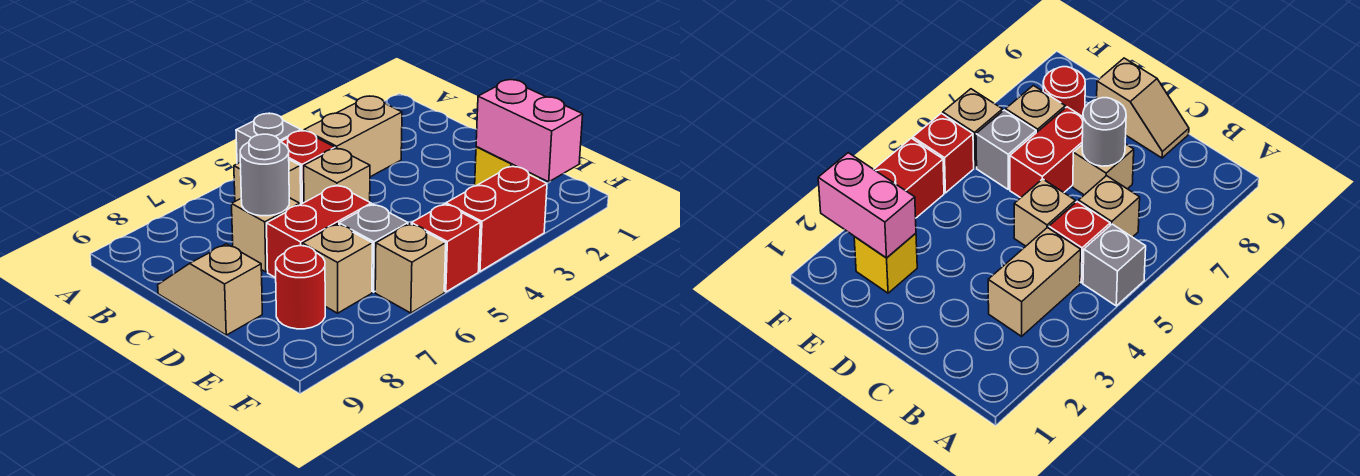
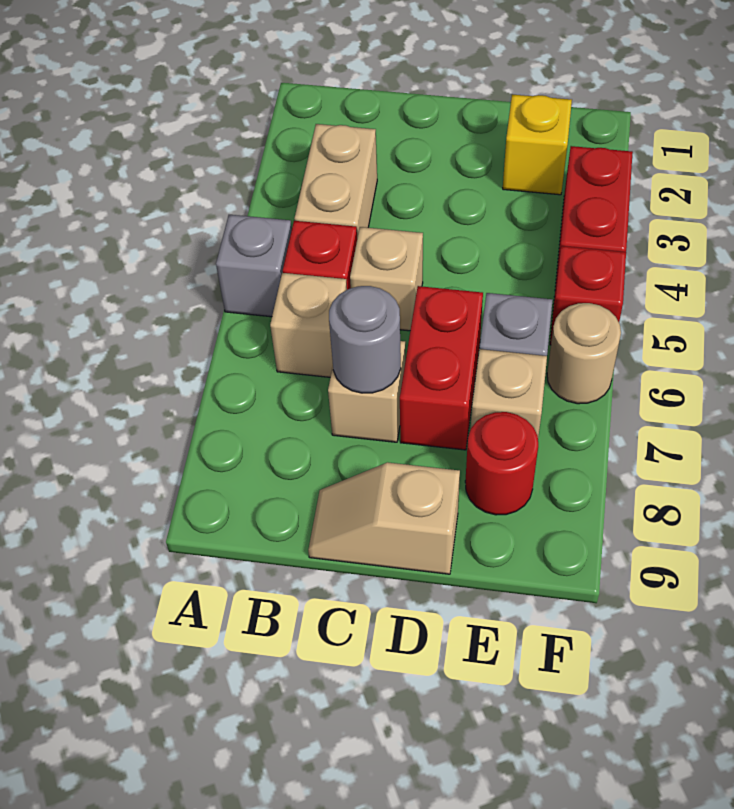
pink 1x2 brick [476,80,583,182] -> none
tan 1x1 brick [375,224,446,313] -> tan 1x1 round brick [547,303,621,404]

